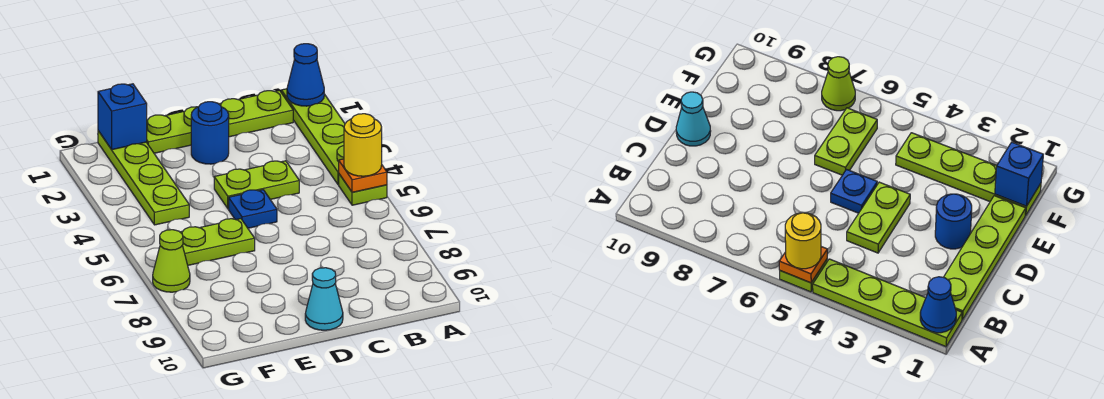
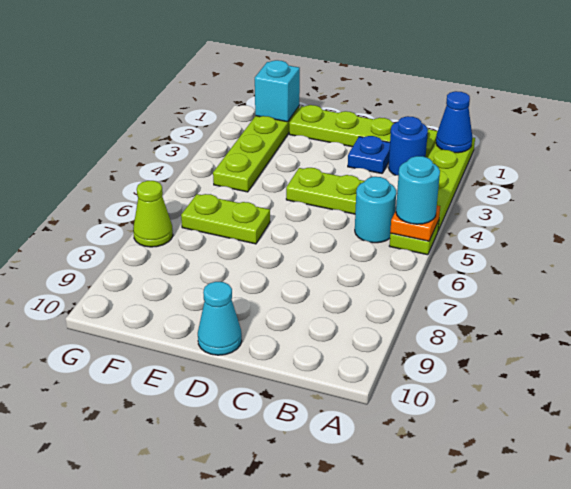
yellow 1x1 round brick [344,114,382,176] -> cyan 1x1 round brick [396,156,440,224]
none -> cyan 1x1 round brick [355,177,396,243]
blue 1x1 round brick [191,102,229,164] -> blue 1x1 round brick moved to [388,116,428,175]
blue 1x1 plate [229,190,277,228] -> blue 1x1 plate moved to [348,136,390,173]
blue 1x1 brick [98,84,147,150] -> cyan 1x1 brick [255,60,300,122]

